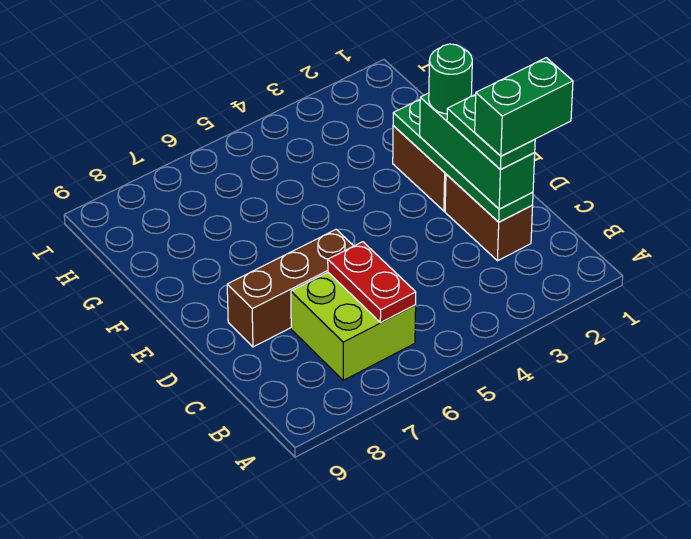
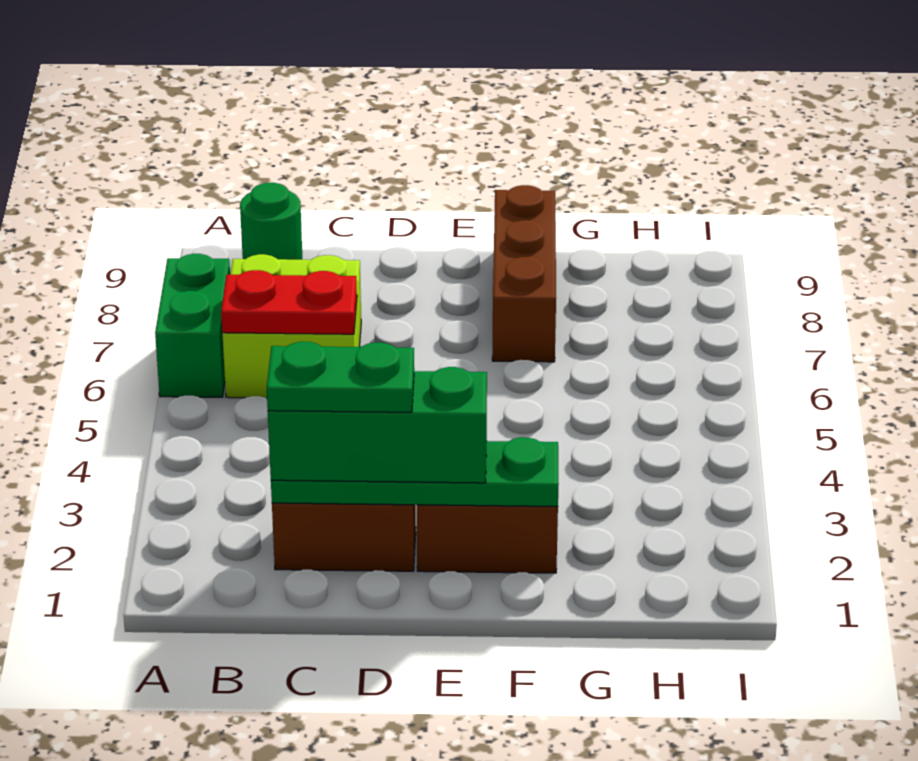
green 1x2 brick [475,58,573,156] -> green 1x2 brick moved to [155,254,230,397]
brown 1x3 brick [227,230,353,347] -> brown 1x3 brick moved to [492,185,556,362]
green 1x1 round brick [429,44,472,114] -> green 1x1 round brick moved to [240,183,302,260]

